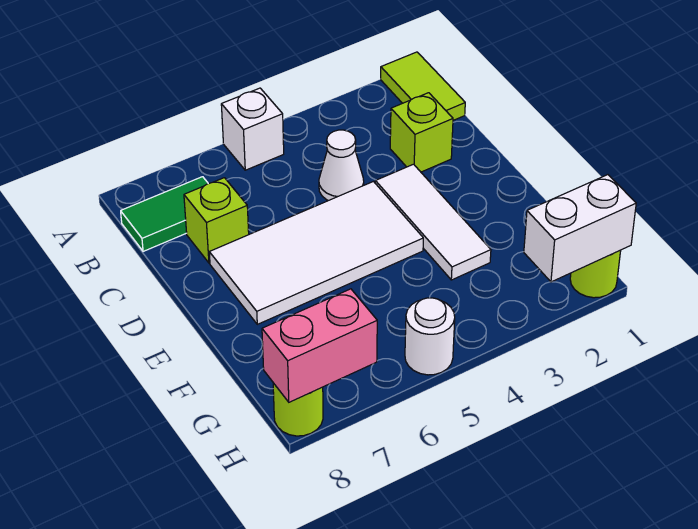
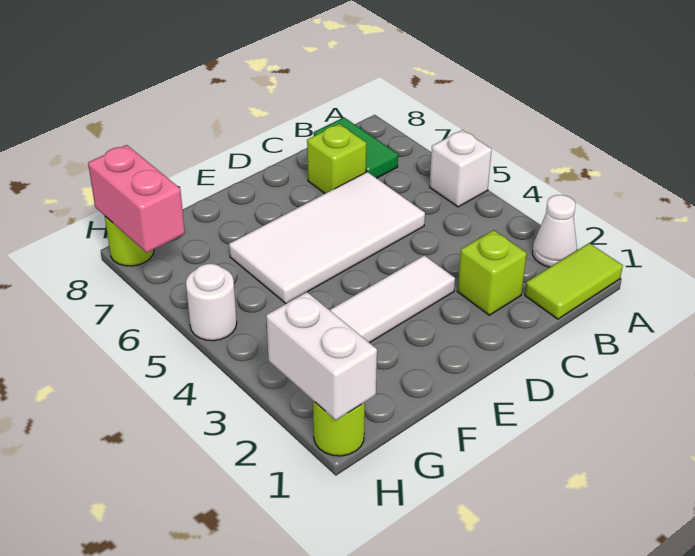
white 1x1 cone [319,130,364,201] -> white 1x1 cone moved to [533,195,577,267]
white 2x4 tile [209,182,423,324] -> white 2x4 tile turned to [229,172,425,304]

